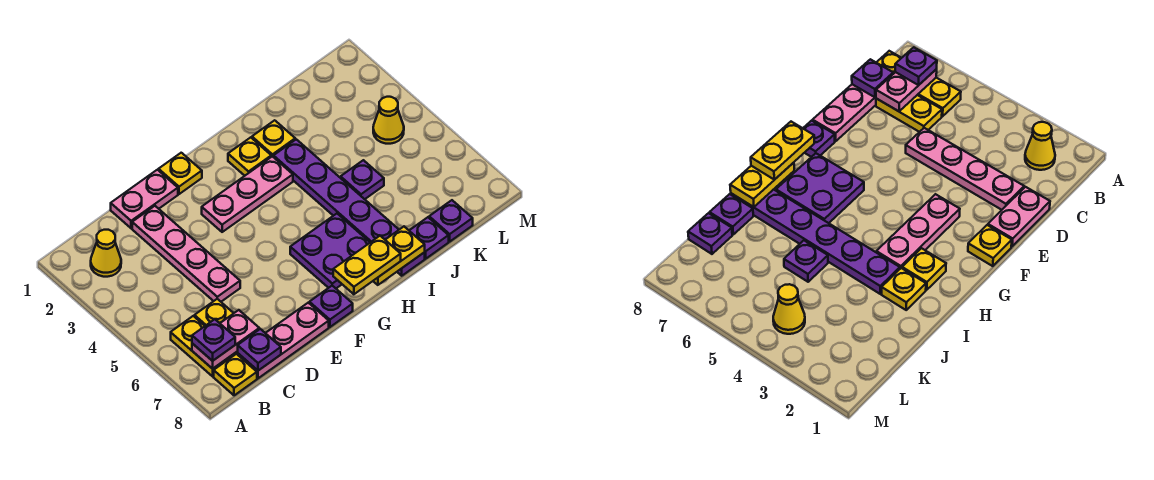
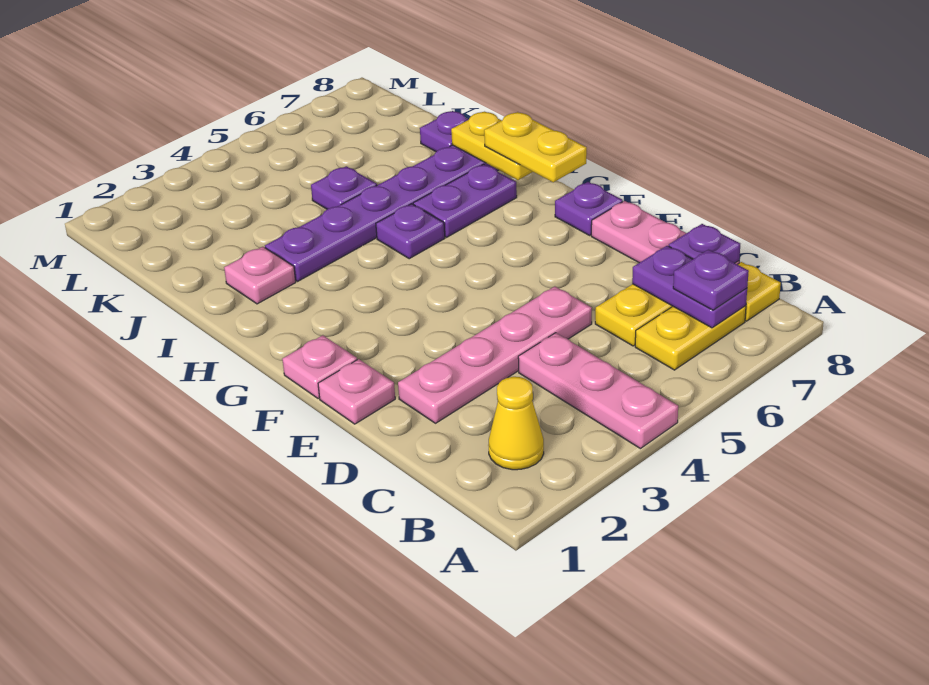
pink 1x2 plate [192,310,259,369] -> purple 1x2 plate [632,246,747,328]
pink 1x2 plate [111,170,178,228] -> pink 1x1 plate [318,359,395,424]
yellow 1x1 plate [159,153,202,194] -> pink 1x1 plate [282,335,357,399]
pink 1x3 plate [202,156,293,232] -> pink 1x3 plate moved to [518,333,678,449]
purple 2x2 plate [290,214,370,288] -> purple 1x2 plate [413,164,517,237]
yellow 1x1 plate [228,137,271,176] -> none
yellow 1x1 plate [252,120,295,157] -> pink 1x1 plate [224,247,296,304]
purple 1x1 plate [429,200,473,241] -> purple 1x1 plate moved to [376,204,445,259]
yellow 1x1 cone [373,97,404,144] -> none

